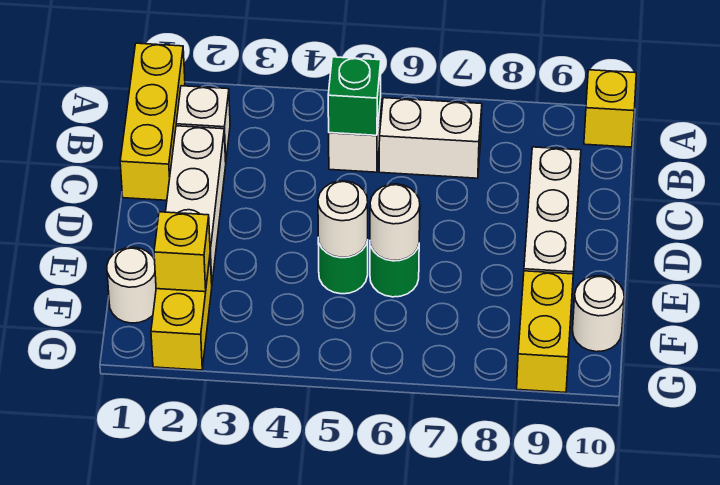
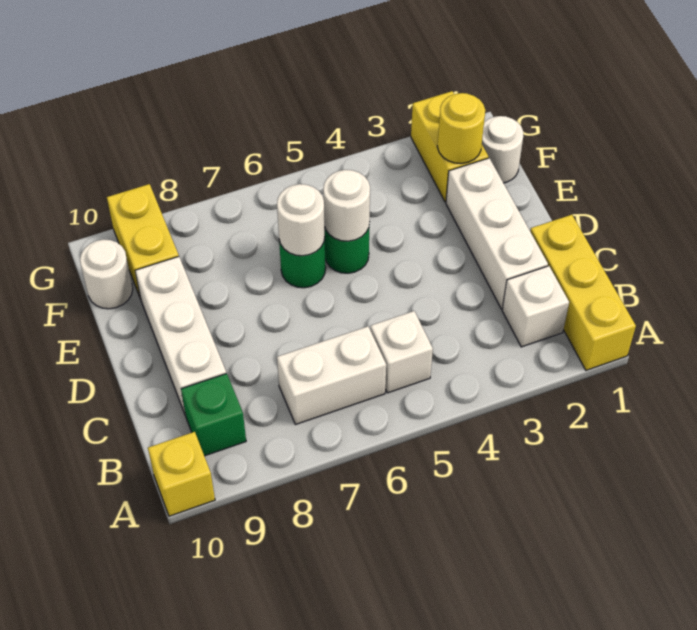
green 1x1 brick [328,57,381,135] -> green 1x1 brick moved to [181,373,246,456]
yellow 1x1 brick [154,212,210,292] -> yellow 1x1 round brick [437,93,485,164]

